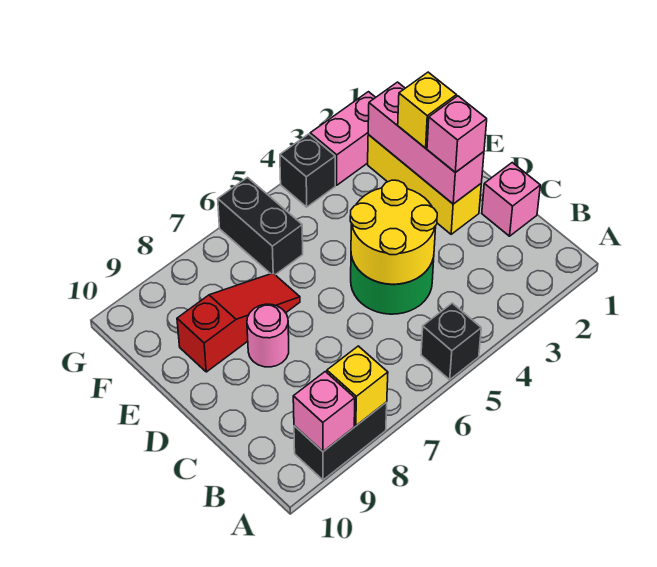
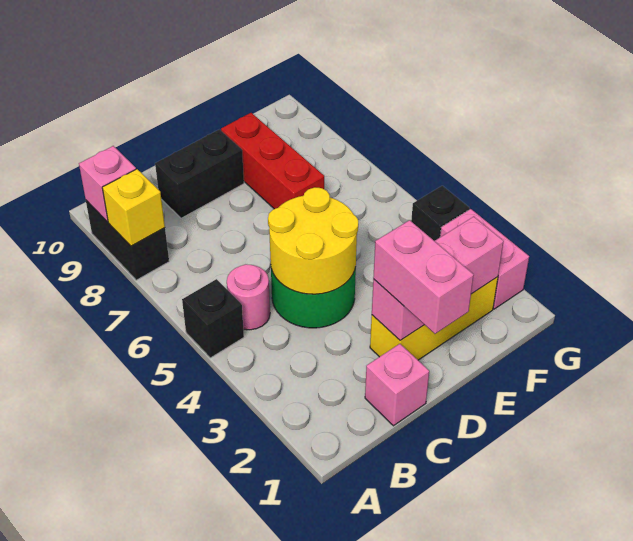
pink 1x1 brick [427,96,487,172] -> pink 1x2 brick [373,220,474,334]
pink 1x1 round brick [247,304,289,367] -> pink 1x1 round brick moved to [227,264,270,330]
yellow 1x1 brick [398,72,456,148] -> none
red 1x3 slope [177,273,300,372] -> red 1x3 brick [221,113,324,209]
black 1x2 brick [218,178,303,275] -> black 1x2 brick moved to [155,129,244,218]

